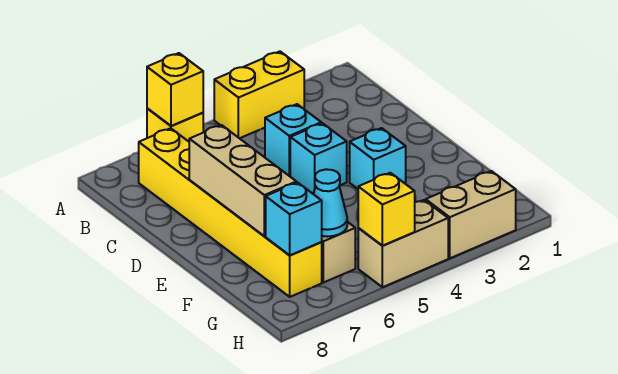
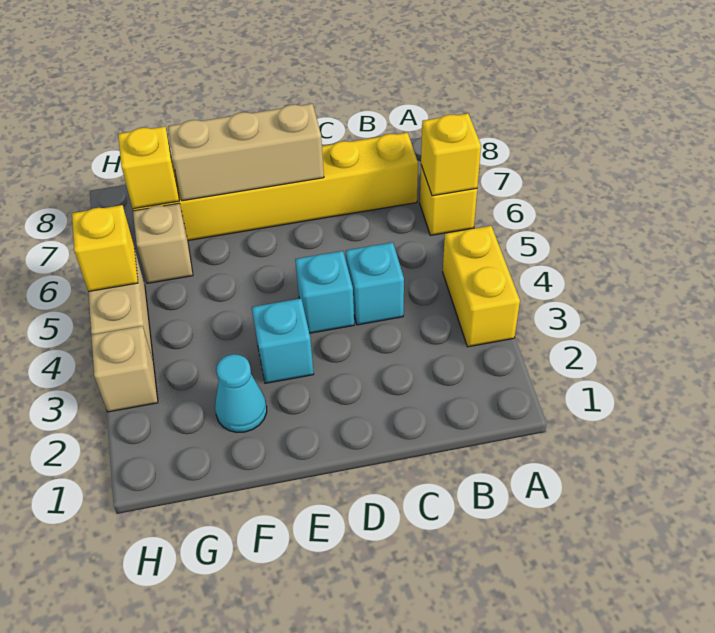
cyan 1x1 cone [314,169,347,237] -> cyan 1x1 cone moved to [215,354,267,432]
cyan 1x1 brick [266,182,322,255] -> yellow 1x1 brick [118,126,179,209]
tan 1x2 brick [426,171,516,258] -> tan 1x1 brick [91,326,158,412]

